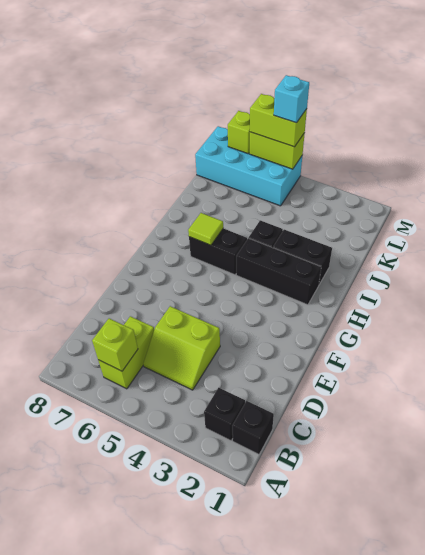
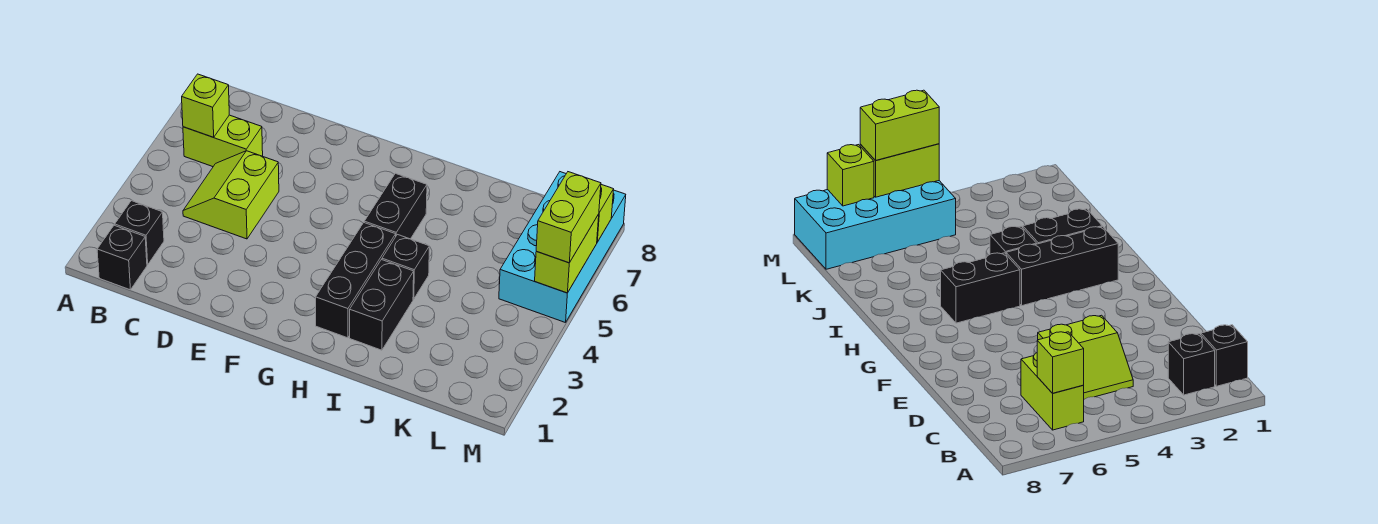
lime 1x1 tile [188,213,223,245] -> none
cyan 1x1 brick [274,75,309,123] -> none

